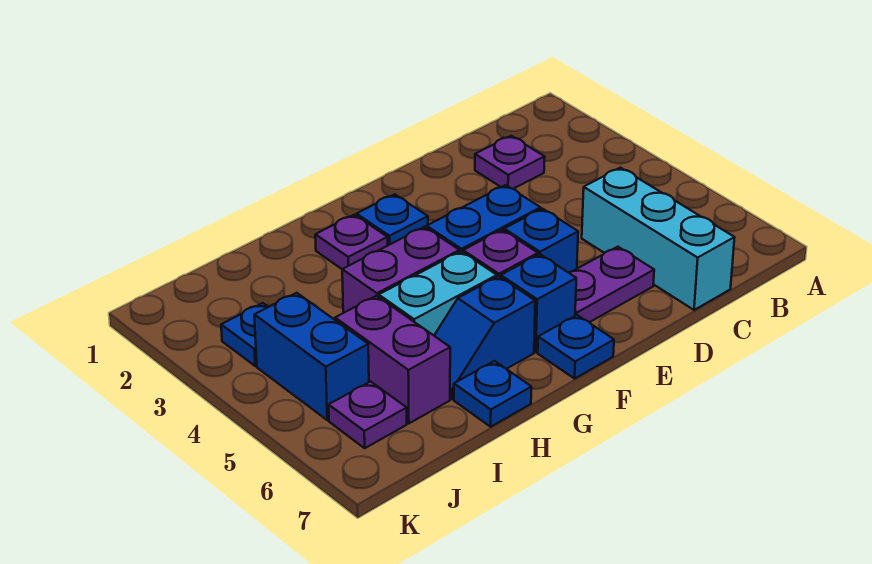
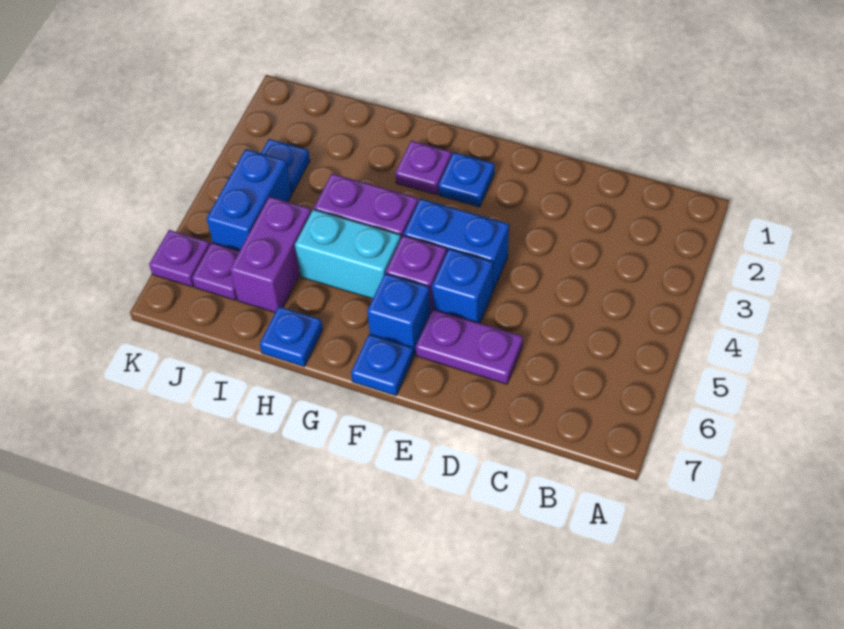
purple 1x1 plate [475,136,545,189] -> purple 1x1 plate moved to [149,230,210,287]
cyan 1x3 brick [582,168,735,310] -> none
blue 1x2 slope [434,276,535,399] -> none

